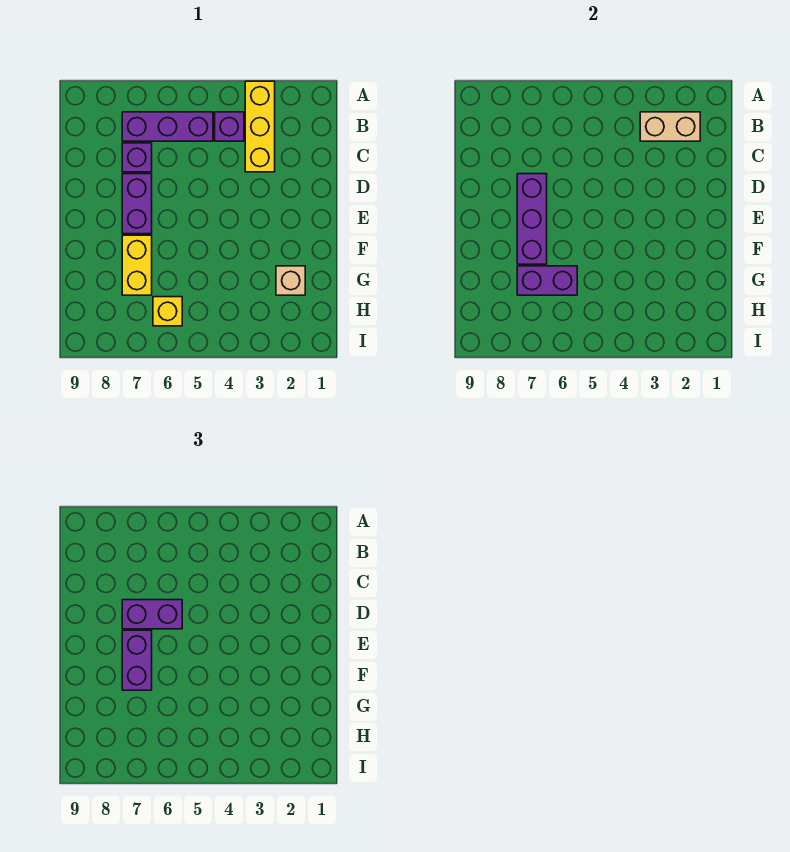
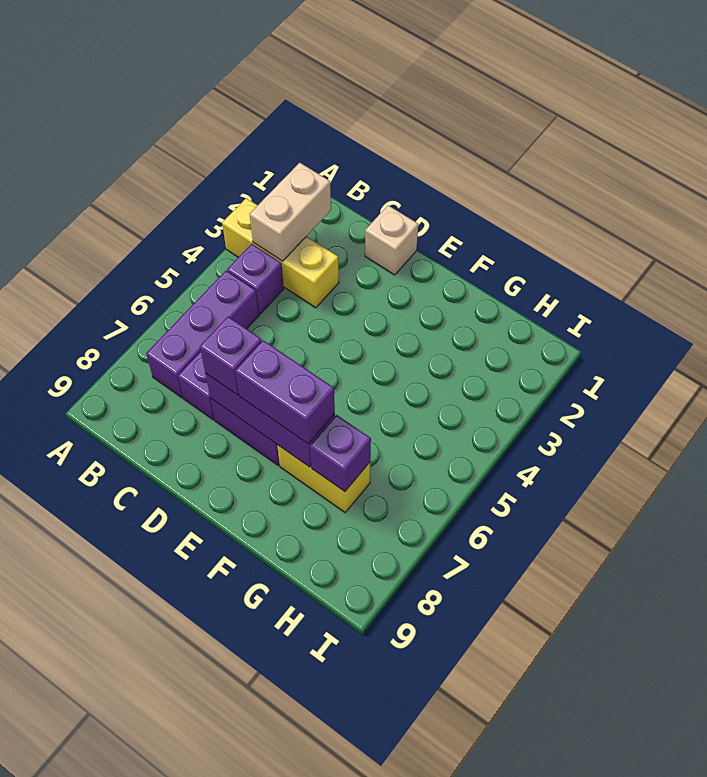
purple 1x2 brick [122,600,182,629] -> purple 1x1 brick [200,317,262,395]
tan 1x1 brick [276,266,305,295] -> tan 1x1 brick moved to [365,205,418,275]
purple 1x2 brick [517,266,577,295] -> purple 1x1 brick [310,415,371,492]
yellow 1x1 brick [153,297,182,326] -> none

